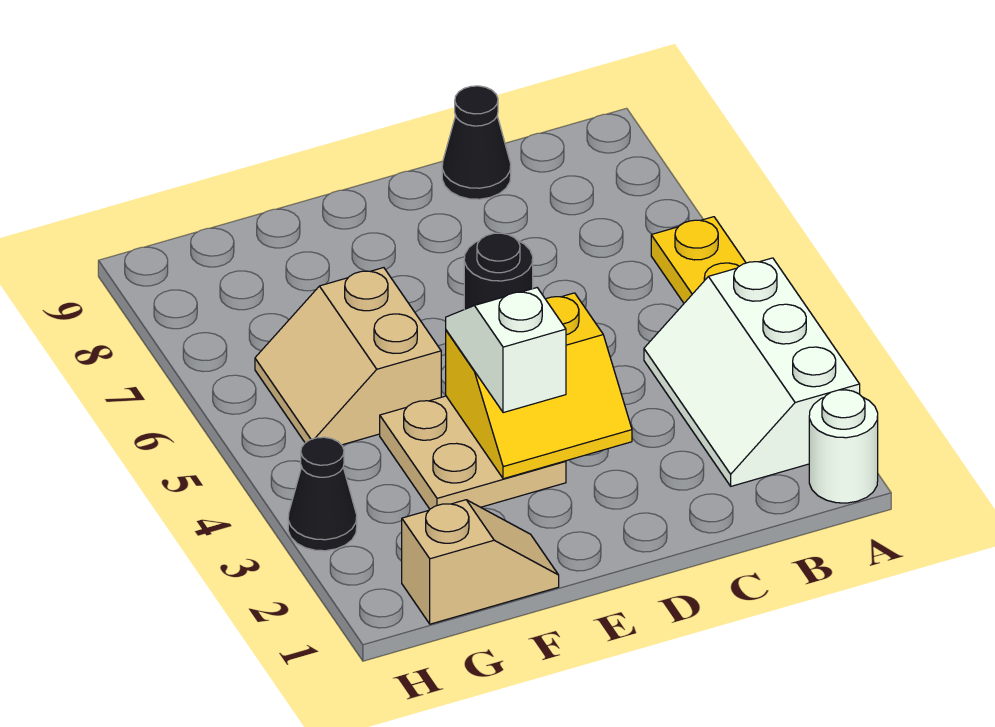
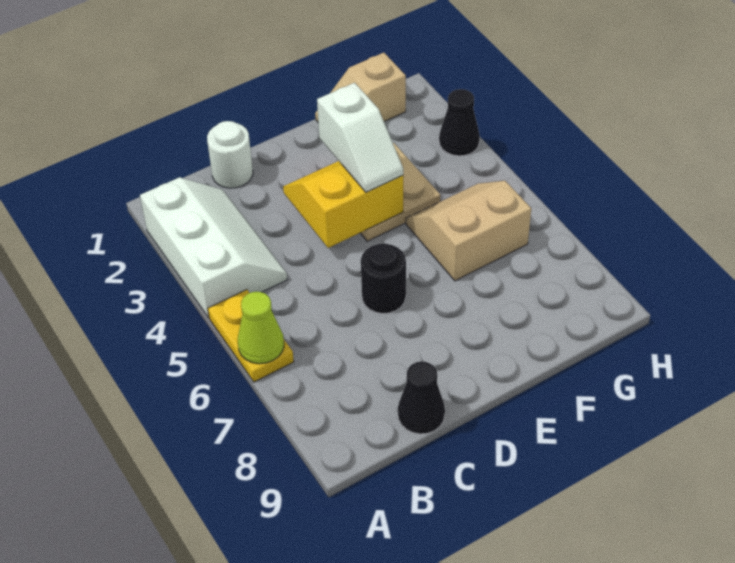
white 1x1 round brick [809,390,878,503] -> white 1x1 round brick moved to [207,121,253,188]
none -> lime 1x1 cone [238,292,284,364]
tan 2x2 slope [255,268,441,445] -> tan 2x2 slope turned to [406,181,531,281]

